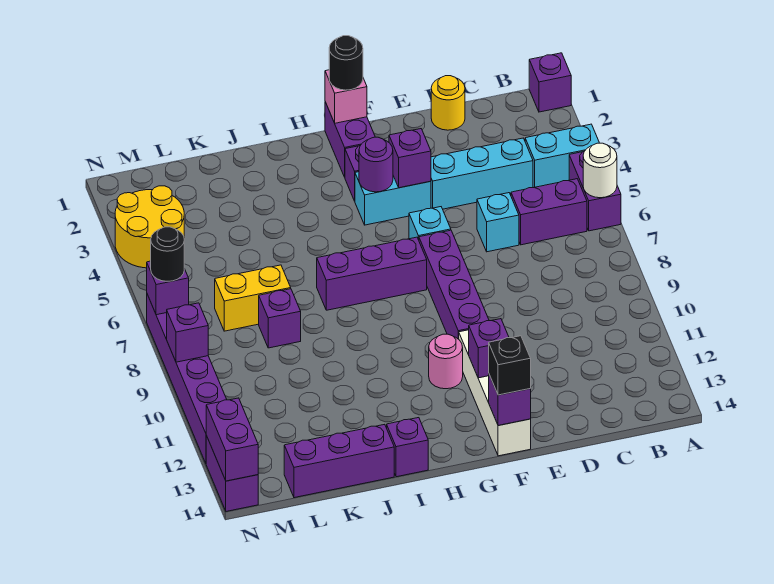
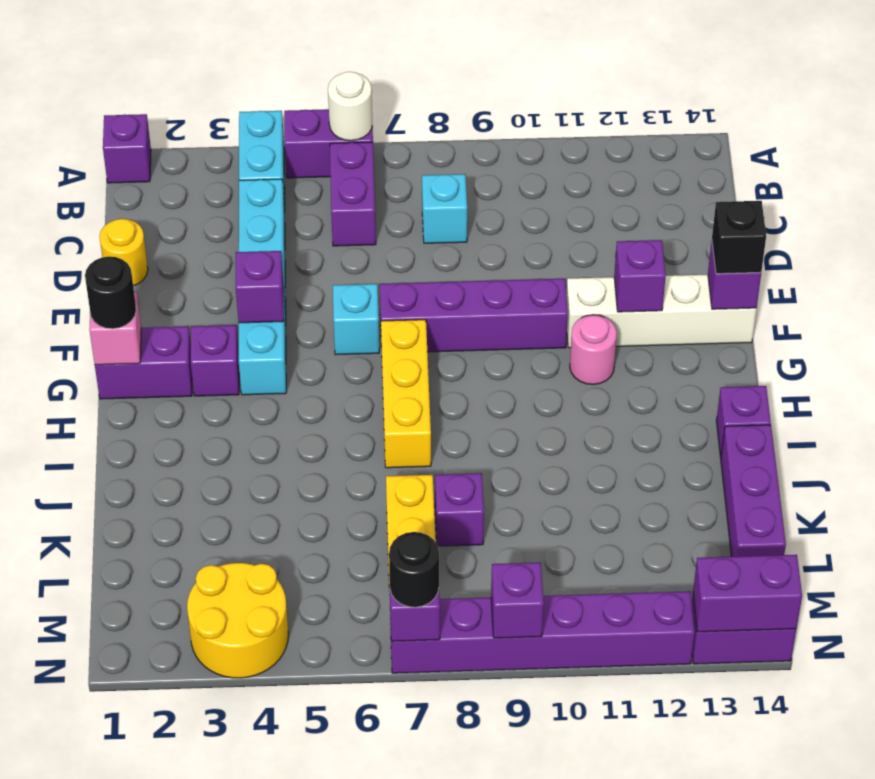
cyan 1x1 brick [477,193,519,252] -> cyan 1x1 brick moved to [422,174,467,243]
purple 1x1 round brick [359,137,393,192] -> none
purple 1x3 brick [317,237,427,310] -> yellow 1x3 brick [381,320,431,468]

